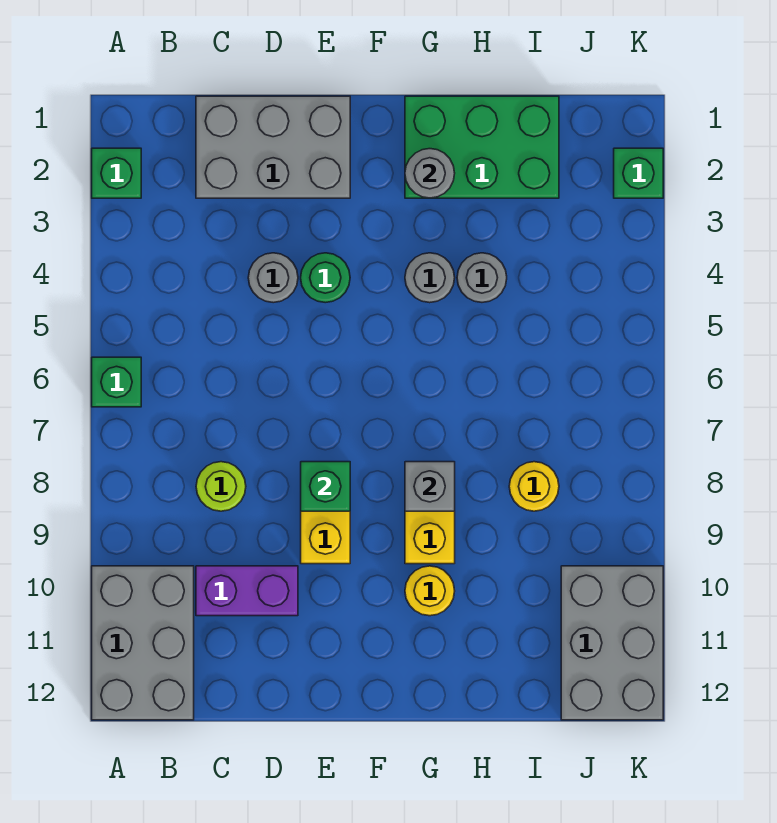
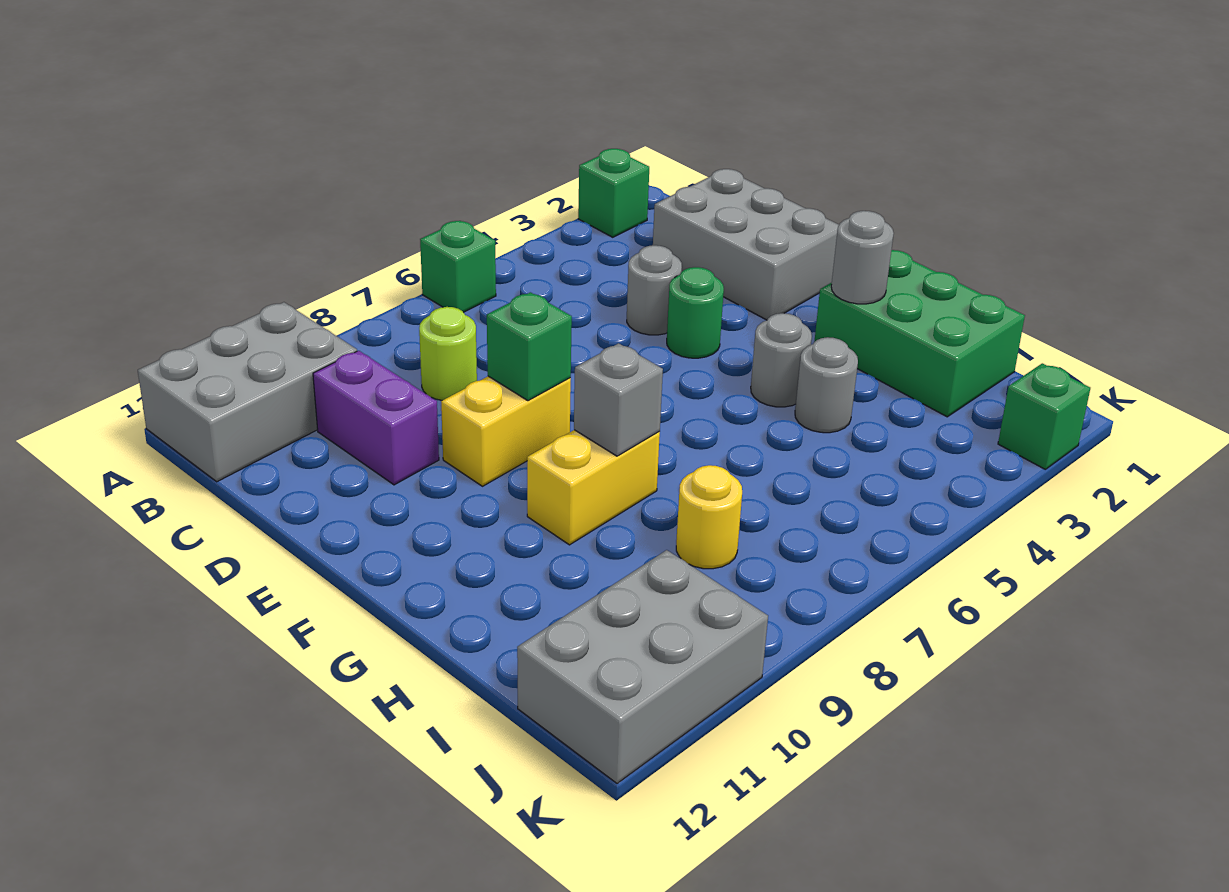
yellow 1x1 round brick [405,566,455,616] -> none

